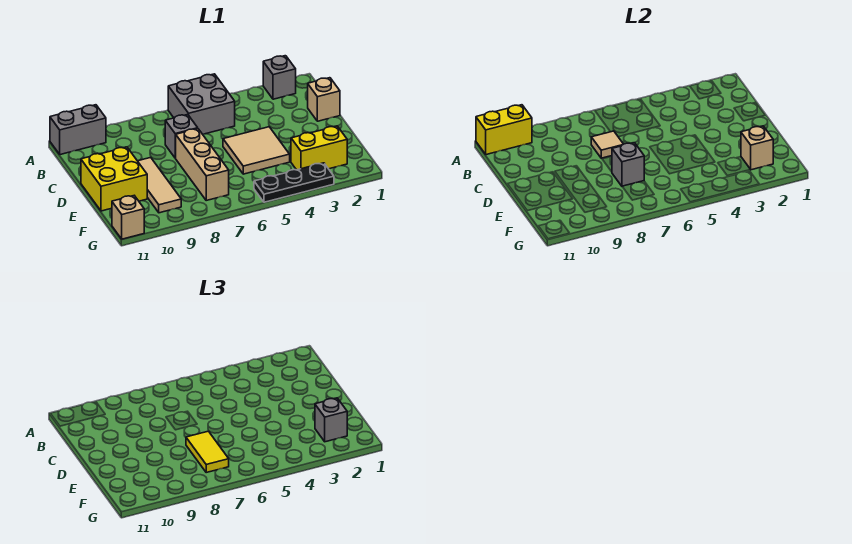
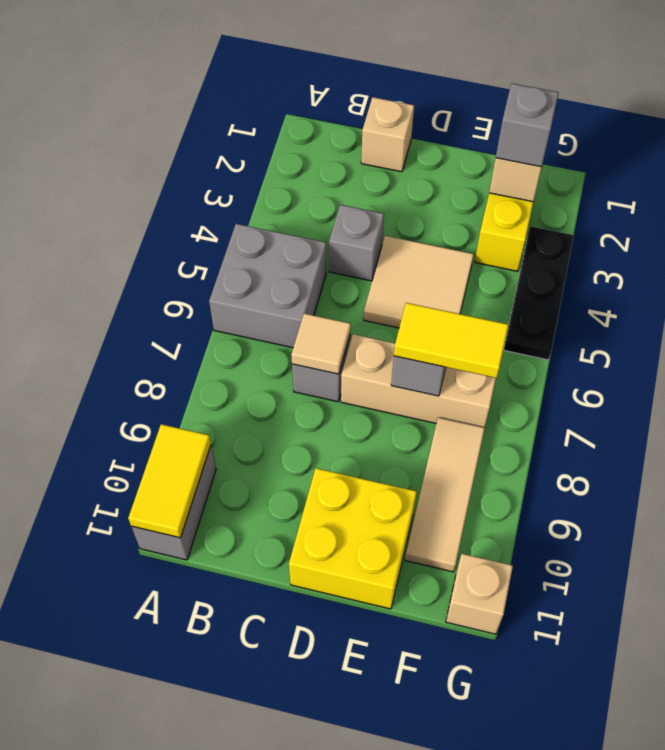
grey 1x1 brick [263,56,296,99] -> grey 1x1 brick moved to [329,205,384,281]
yellow 1x2 brick [476,105,532,155] -> yellow 1x2 tile [128,424,211,538]
tan 1x3 tile [138,158,181,213] -> tan 1x3 tile turned to [405,417,485,572]

